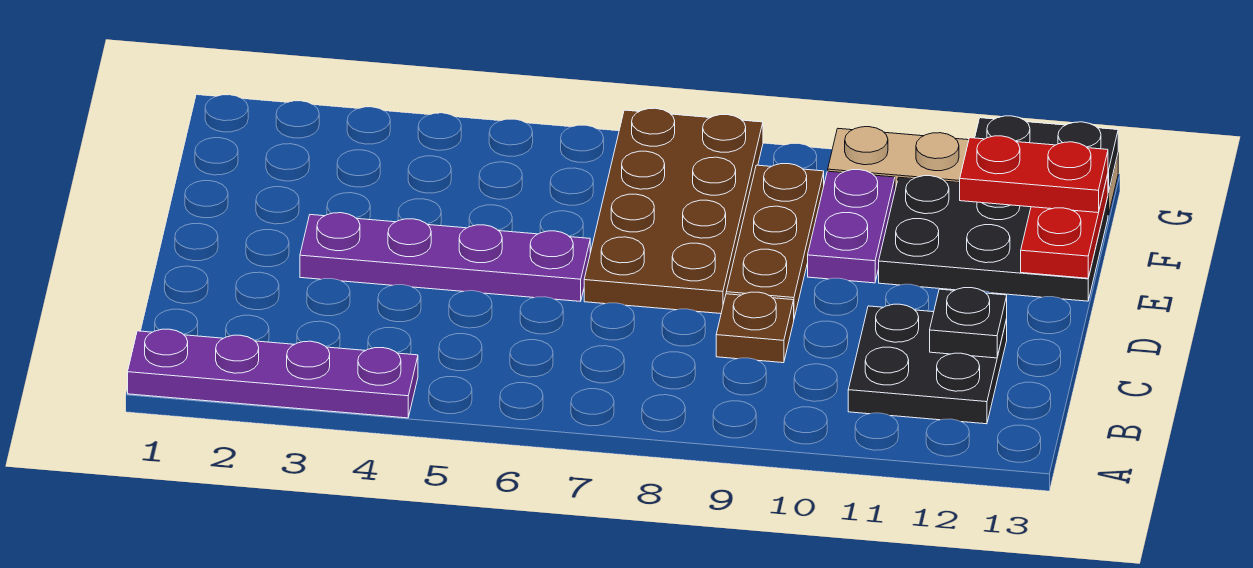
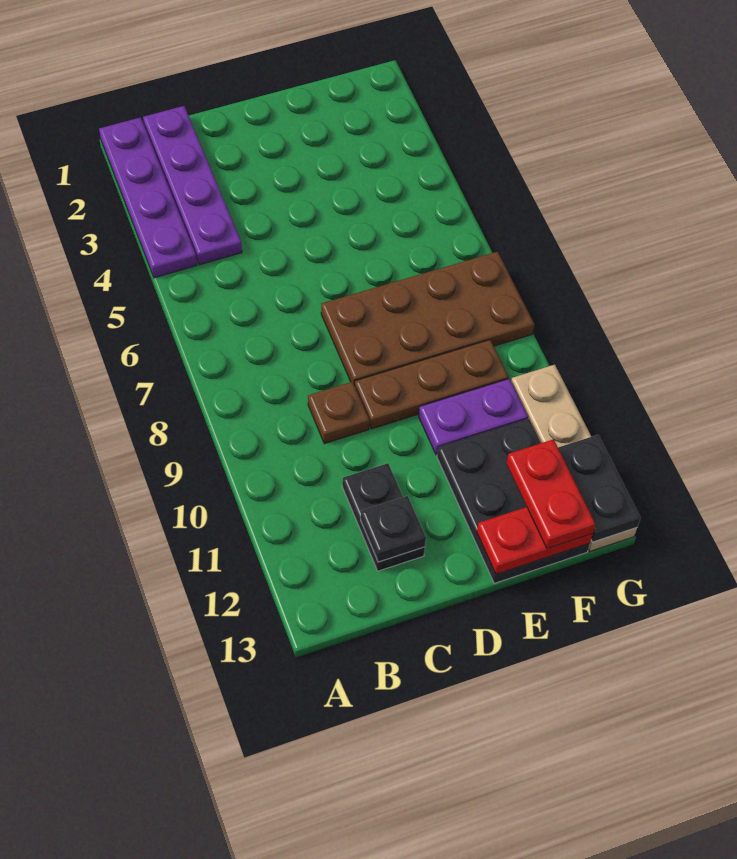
black 2x2 plate [848,304,1007,424] -> black 1x2 plate [342,463,425,571]
purple 1x4 plate [300,213,590,301] -> purple 1x4 plate moved to [143,106,242,265]

